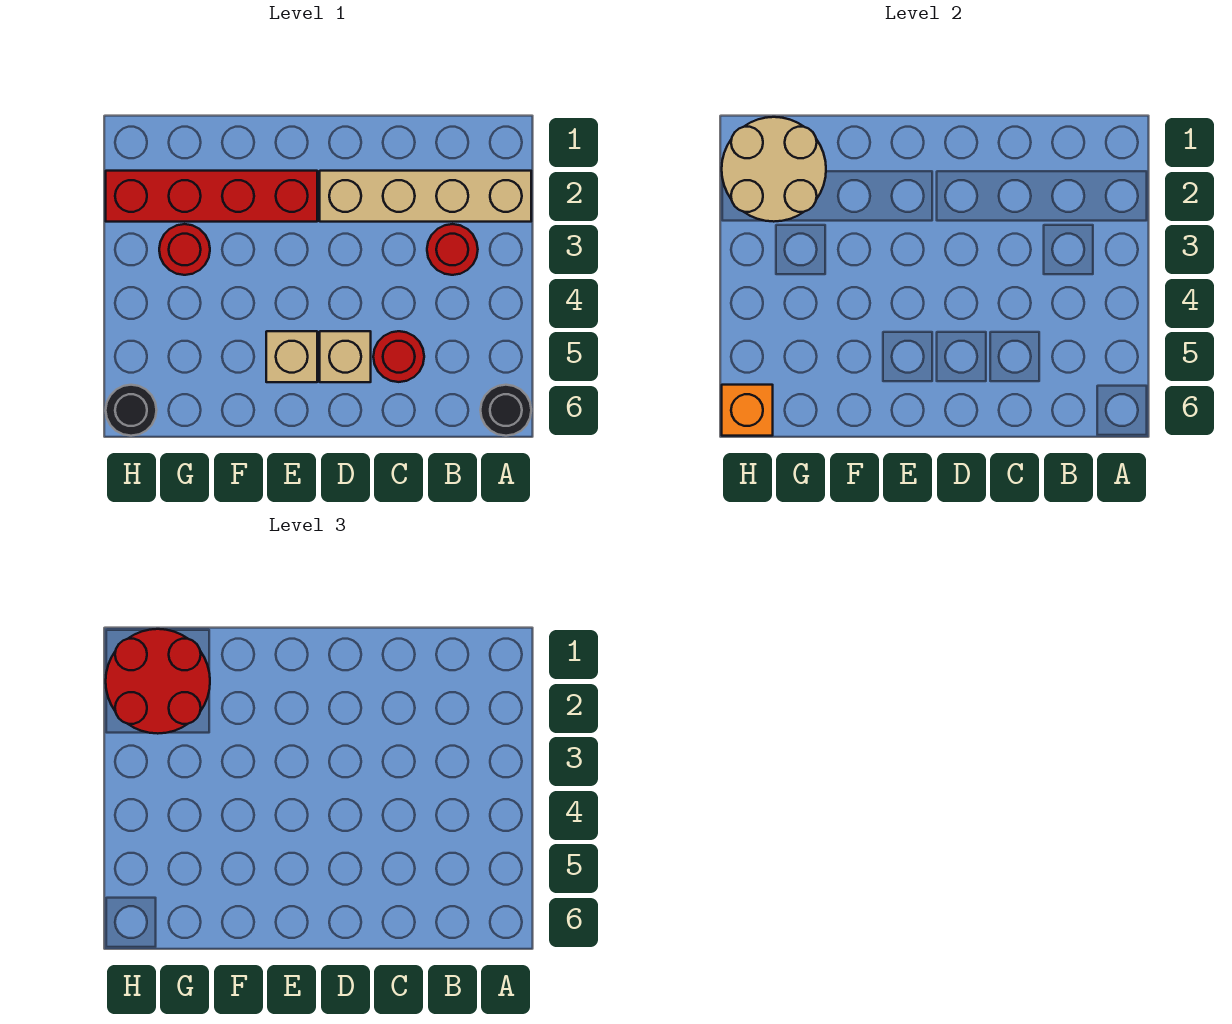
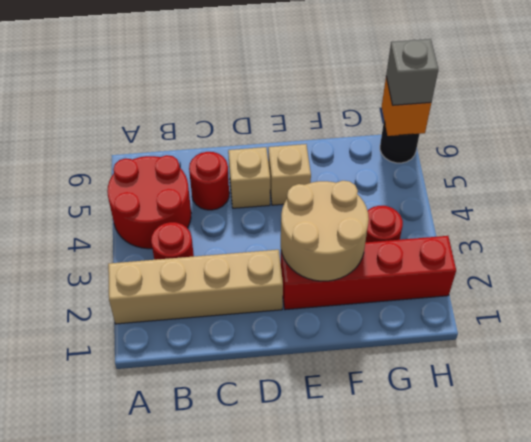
black 1x1 round brick [480,385,531,436] -> none
tan 2x2 round brick [722,117,826,222] -> tan 2x2 round brick moved to [281,181,369,281]
red 2x2 round brick [106,629,210,734] -> red 2x2 round brick moved to [107,155,191,249]
none -> grey 1x1 brick [386,39,438,105]

